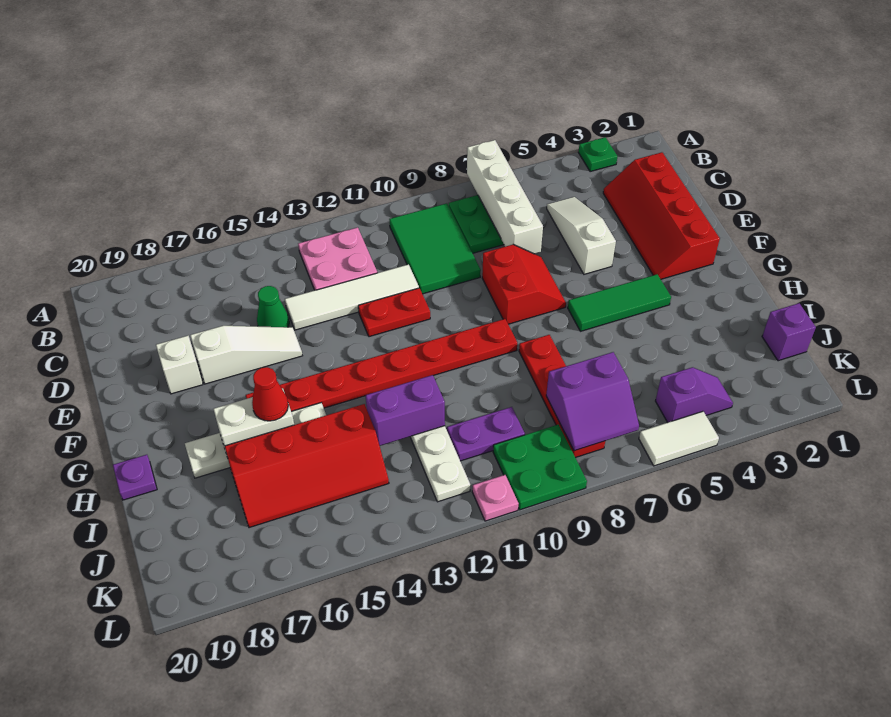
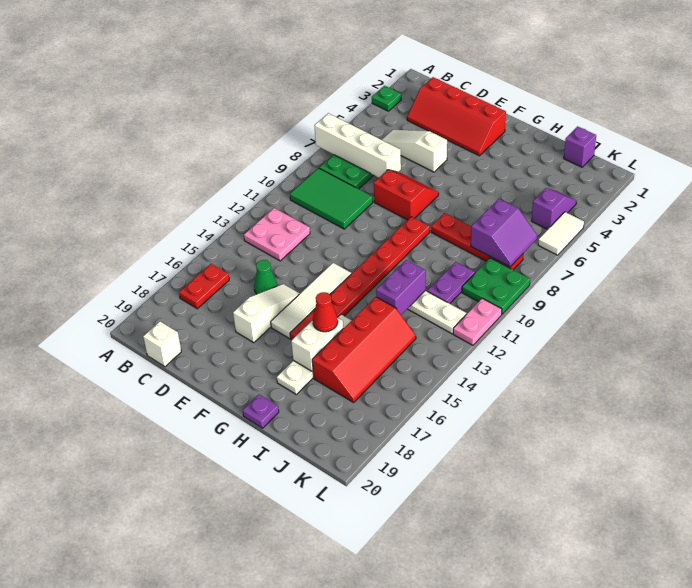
white 1x4 tile [285,264,419,330] -> white 1x4 tile moved to [271,263,351,339]
red 1x2 plate [358,288,430,337] -> red 1x2 plate moved to [179,264,229,309]
white 1x1 brick [156,336,203,394] -> white 1x1 brick moved to [143,321,181,367]
green 1x3 tile [568,274,671,331] -> none
pink 1x1 plate [472,475,519,521] -> pink 1x2 plate [453,298,502,345]

